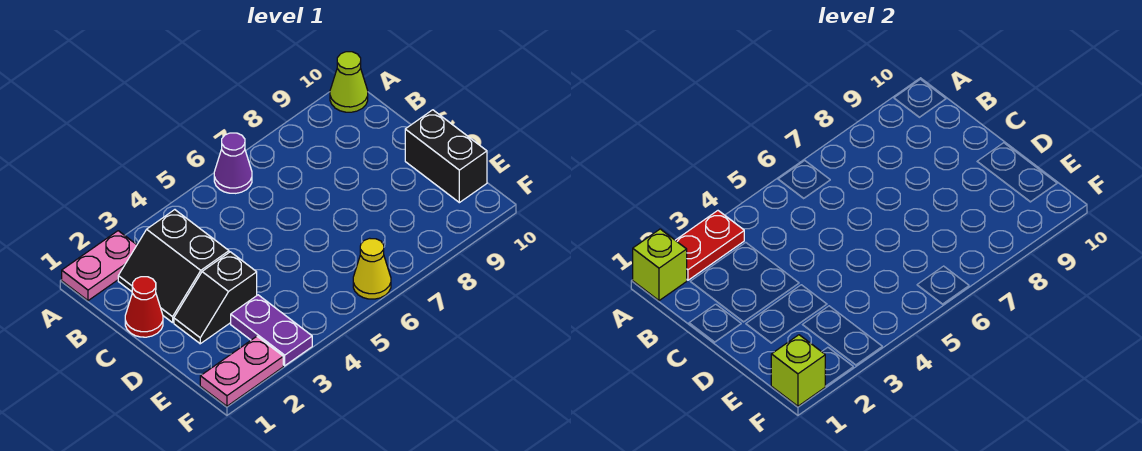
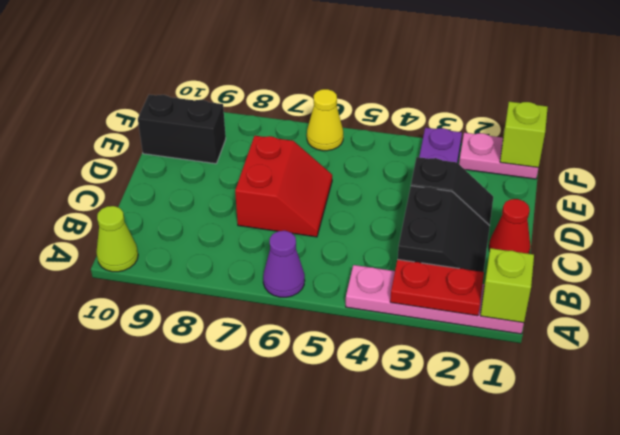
pink 1x2 plate [62,231,137,301] -> pink 1x4 plate [346,265,524,334]
none -> red 2x2 slope [235,136,332,237]
black 1x2 brick [405,110,487,203] -> black 1x2 brick turned to [138,95,226,164]

